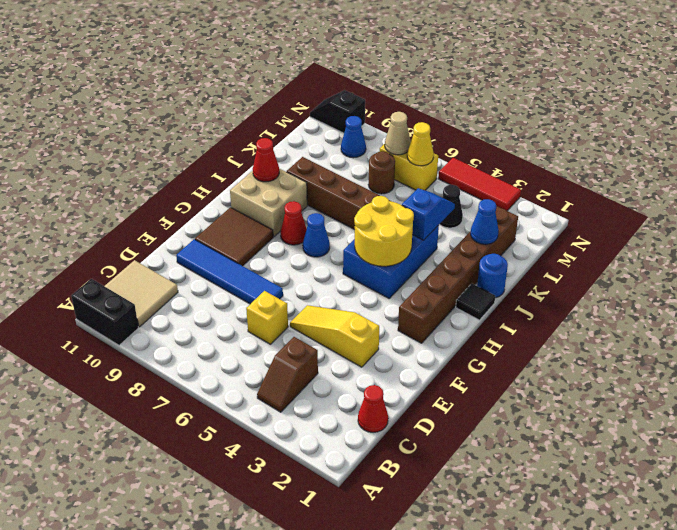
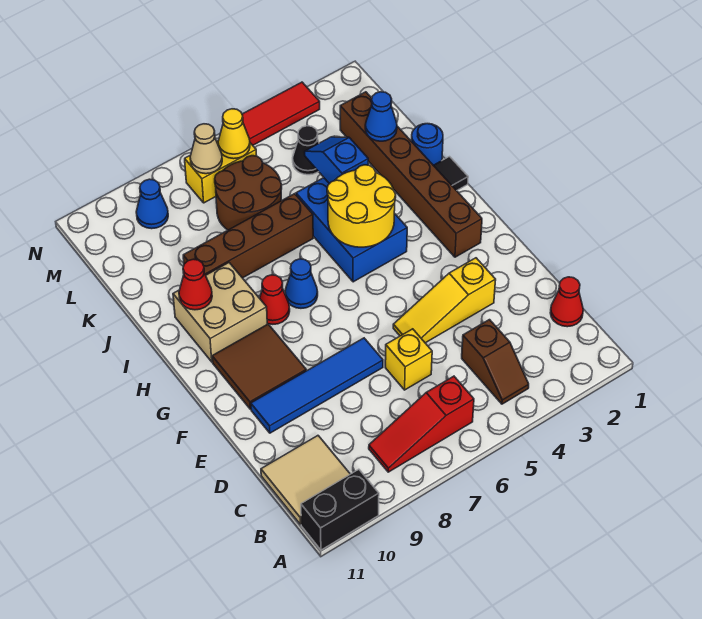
none -> red 1x3 slope [369,376,474,472]
brown 1x1 round brick [368,151,395,194] -> brown 2x2 round brick [215,156,282,230]
black 1x2 slope [310,90,365,133] -> none

